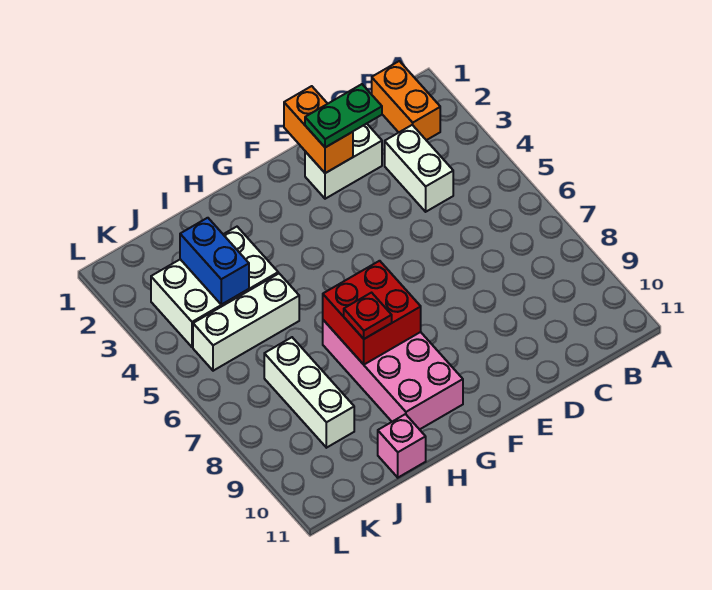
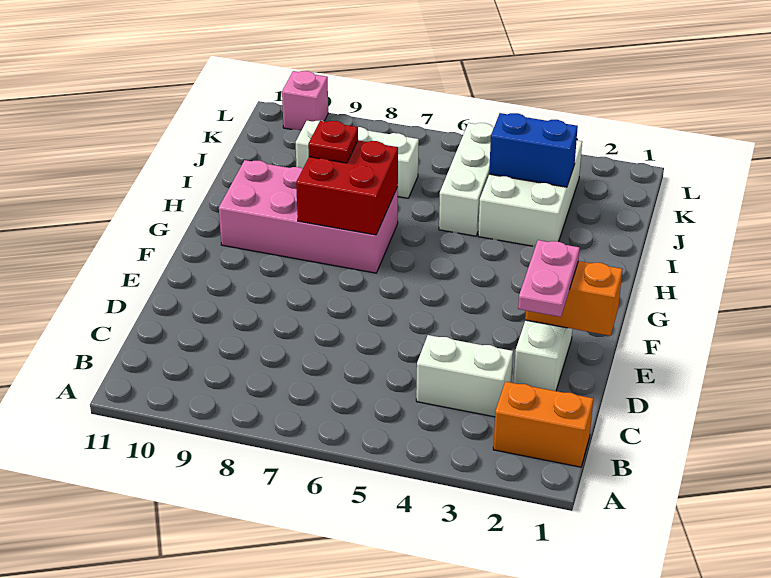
green 1x2 plate [305,84,382,148] -> pink 1x2 plate [518,240,580,317]
pink 1x1 brick [378,414,426,478] -> pink 1x1 brick moved to [282,71,328,131]

